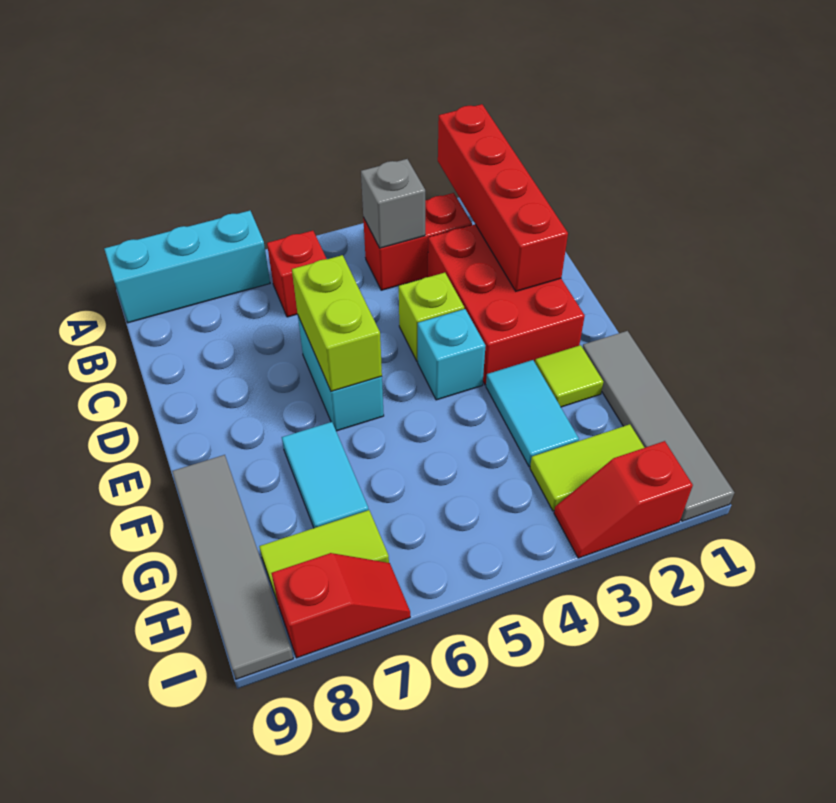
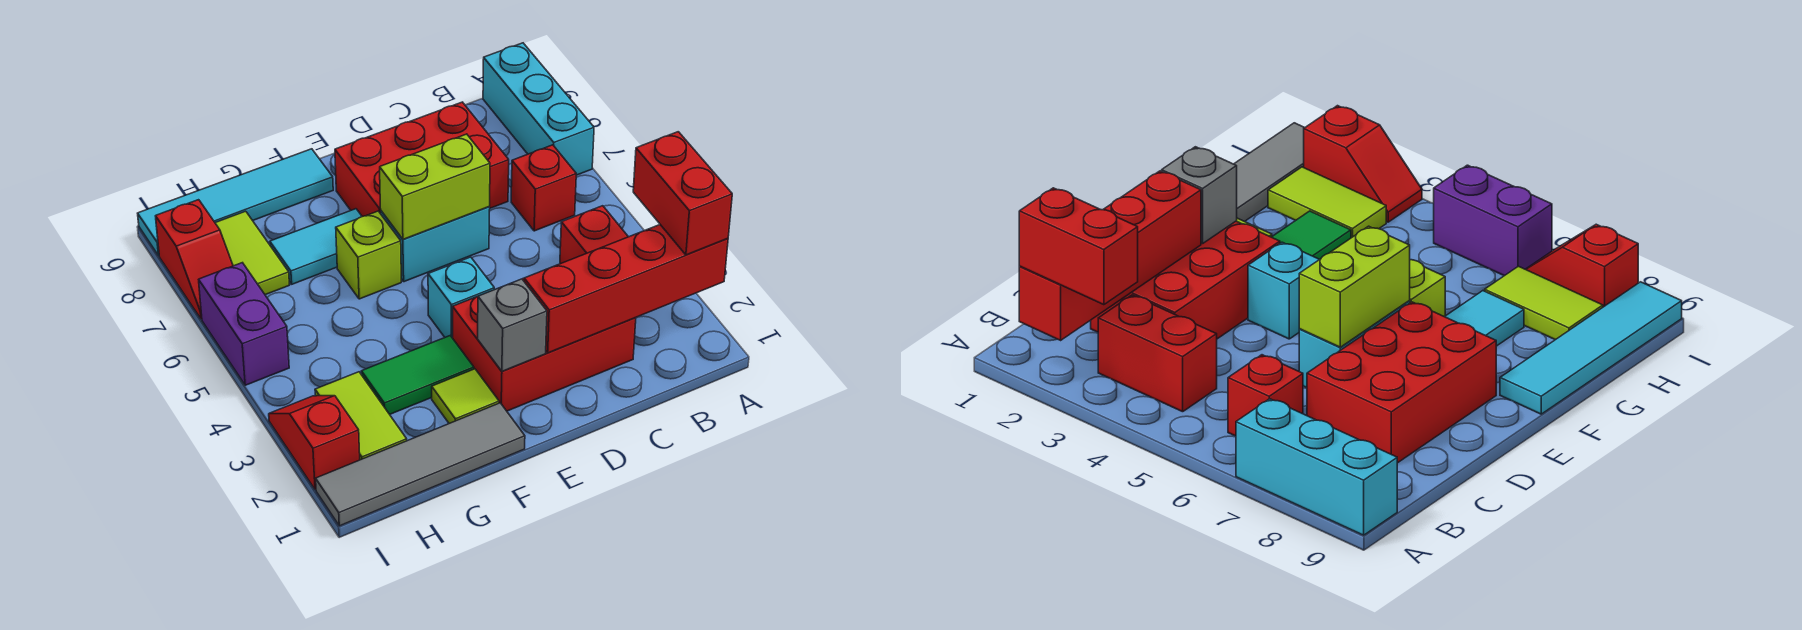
none -> red 1x2 brick [633,132,732,255]
grey 1x1 brick [361,159,425,248] -> grey 1x1 brick moved to [478,279,547,371]
none -> red 2x3 brick [335,102,509,217]
lime 1x1 brick [399,273,464,361] -> lime 1x1 brick moved to [336,211,401,299]
cyan 1x2 tile [486,360,579,466] -> green 1x2 tile [361,336,474,414]
grey 1x4 tile [172,455,293,679] -> cyan 1x4 tile [138,149,333,256]
none -> purple 1x2 brick [199,263,289,385]

